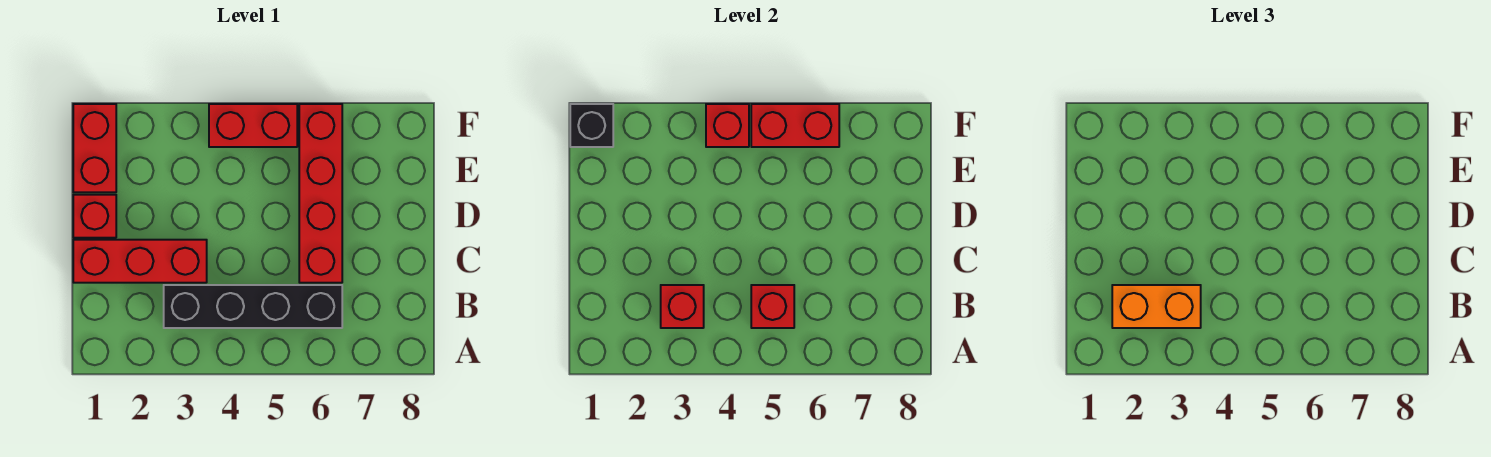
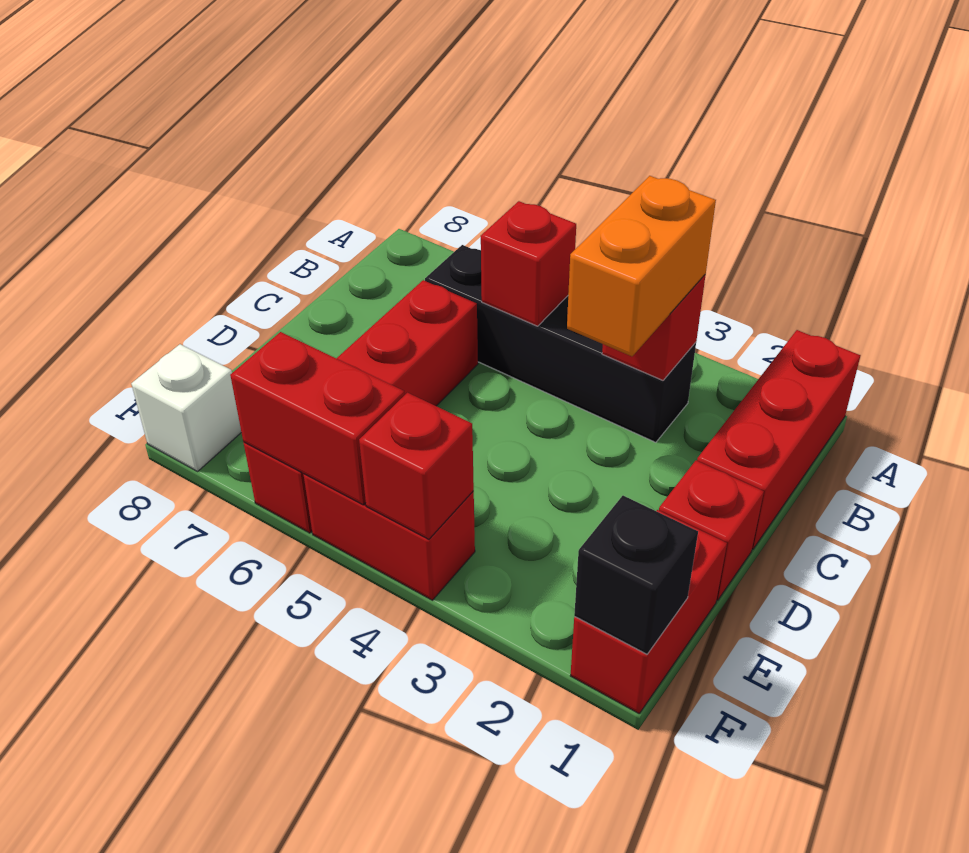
orange 1x2 brick [1112,285,1201,328] -> orange 1x2 brick turned to [567,176,716,356]
red 1x3 brick [73,240,207,283] -> red 1x3 brick turned to [697,330,861,549]
none -> white 1x1 brick [131,344,241,471]

